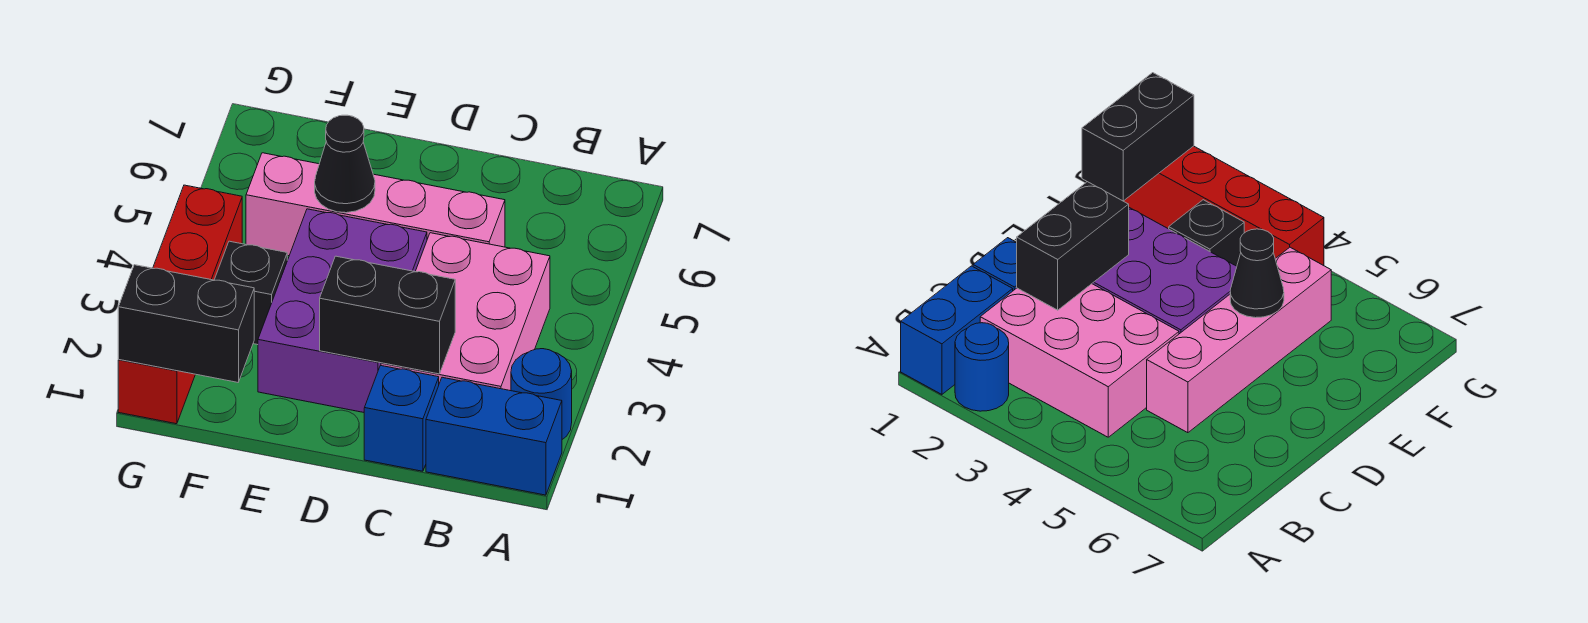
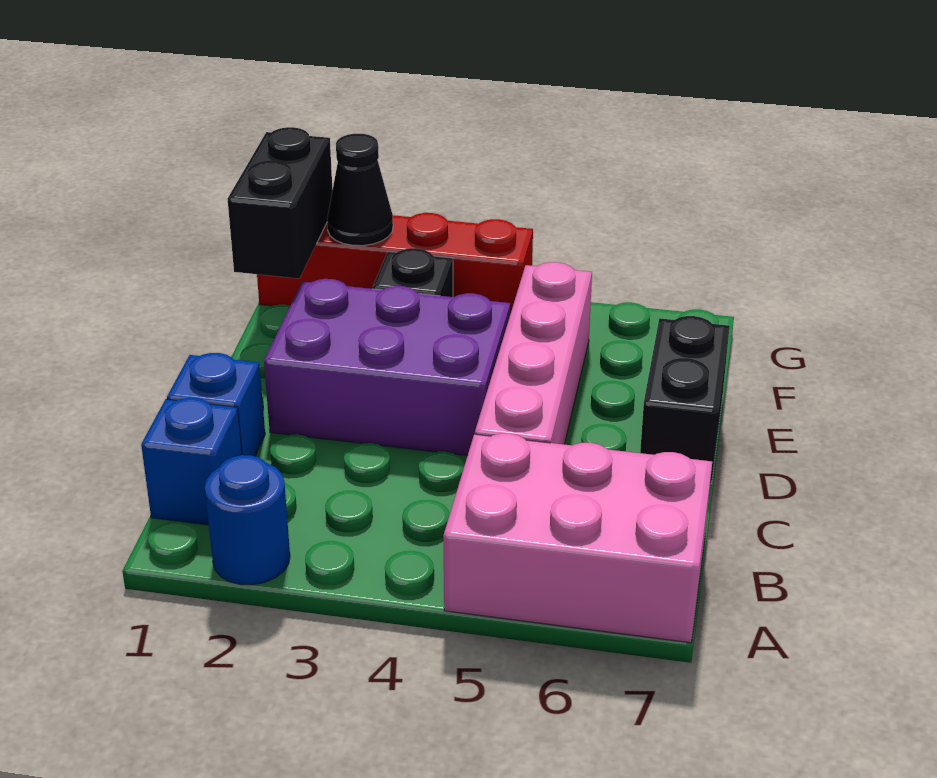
blue 1x2 brick [426,377,562,495] -> blue 1x1 brick [141,398,242,525]
pink 2x3 brick [381,233,550,391] -> pink 2x3 brick moved to [443,433,712,643]
black 1x2 brick [320,256,455,374] -> black 1x2 brick moved to [640,316,730,484]
black 1x1 cone [315,115,375,213] -> black 1x1 cone moved to [327,134,393,246]

